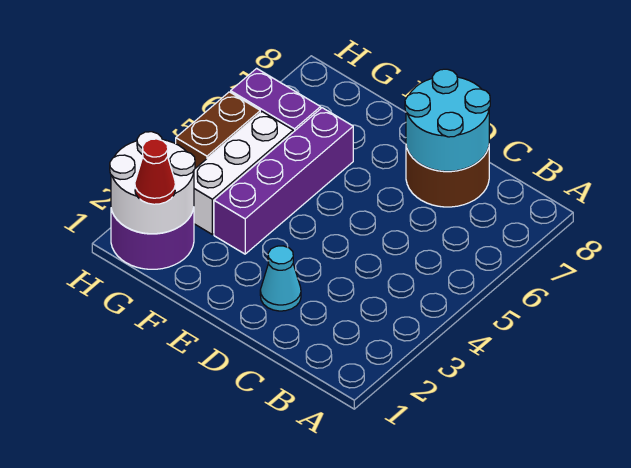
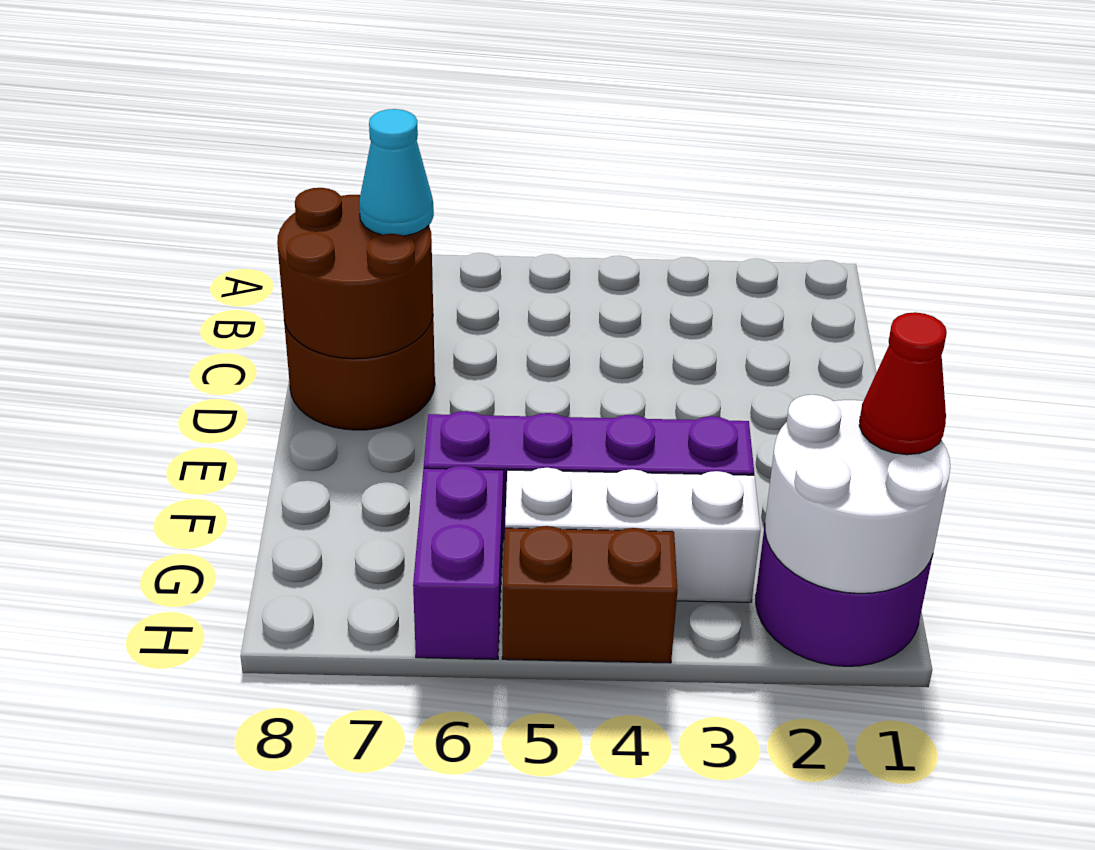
cyan 2x2 round brick [405,69,490,171] -> brown 2x2 round brick [277,188,433,359]
cyan 1x1 cone [260,246,301,311] -> cyan 1x1 cone moved to [359,109,434,236]

